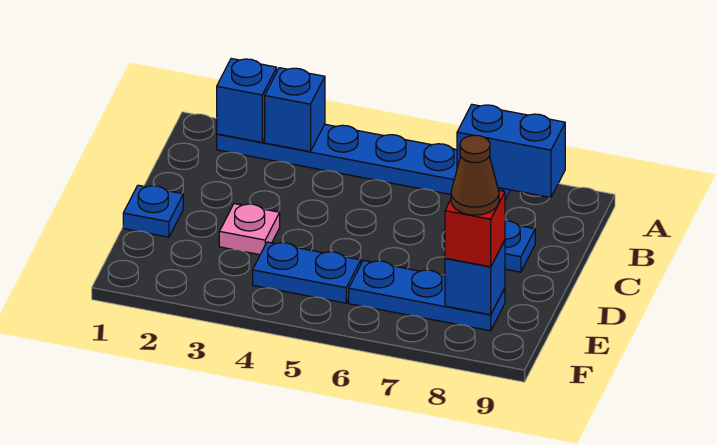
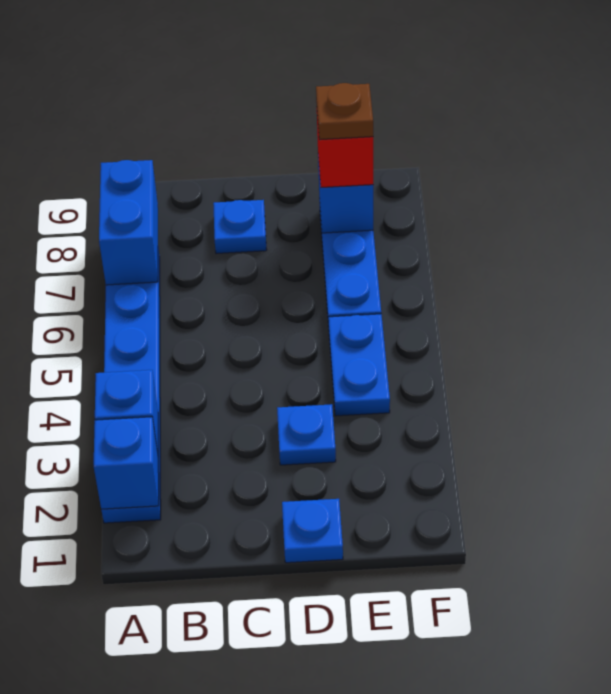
pink 1x1 plate [219,204,280,255] -> blue 1x1 plate [277,404,336,465]
brown 1x1 cone [451,135,499,215] -> brown 1x1 plate [316,83,373,140]

